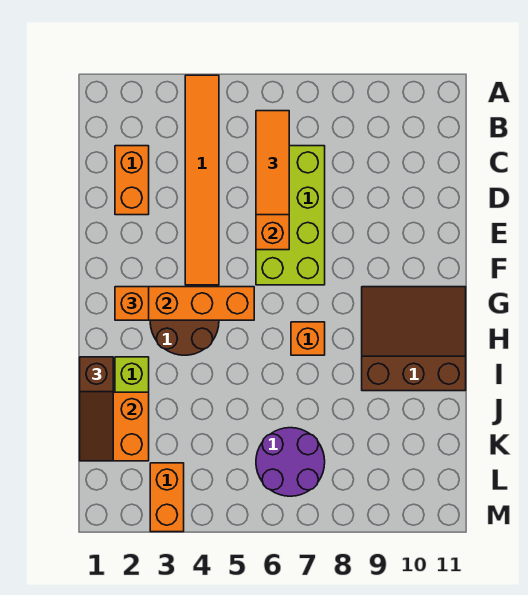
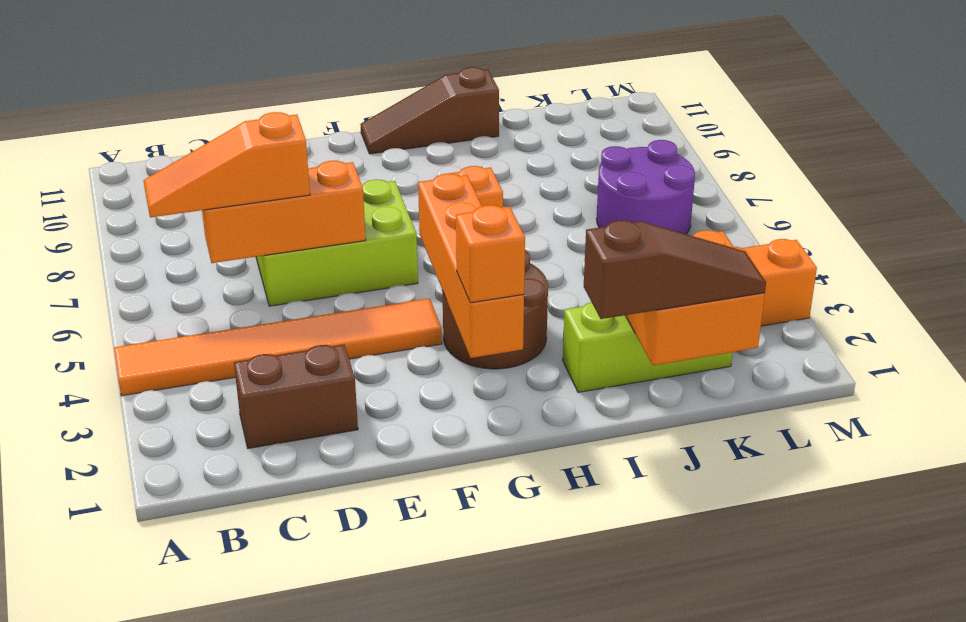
orange 1x3 tile [256,111,289,215] -> orange 1x3 slope [144,112,310,218]
orange 1x2 brick [115,146,149,215] -> brown 1x2 brick [234,345,358,448]
lime 2x4 brick [256,146,325,285] -> lime 2x3 brick [256,180,418,306]
brown 3x3 slope [362,287,466,391] -> brown 1x3 slope [360,67,499,154]

